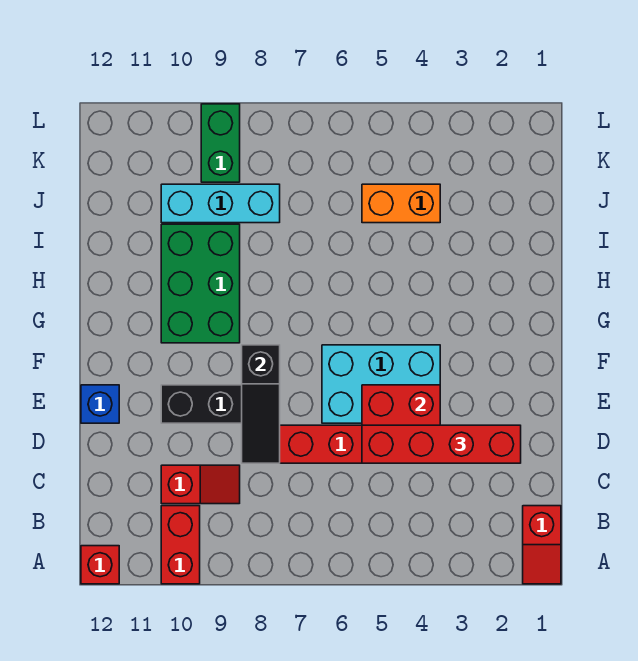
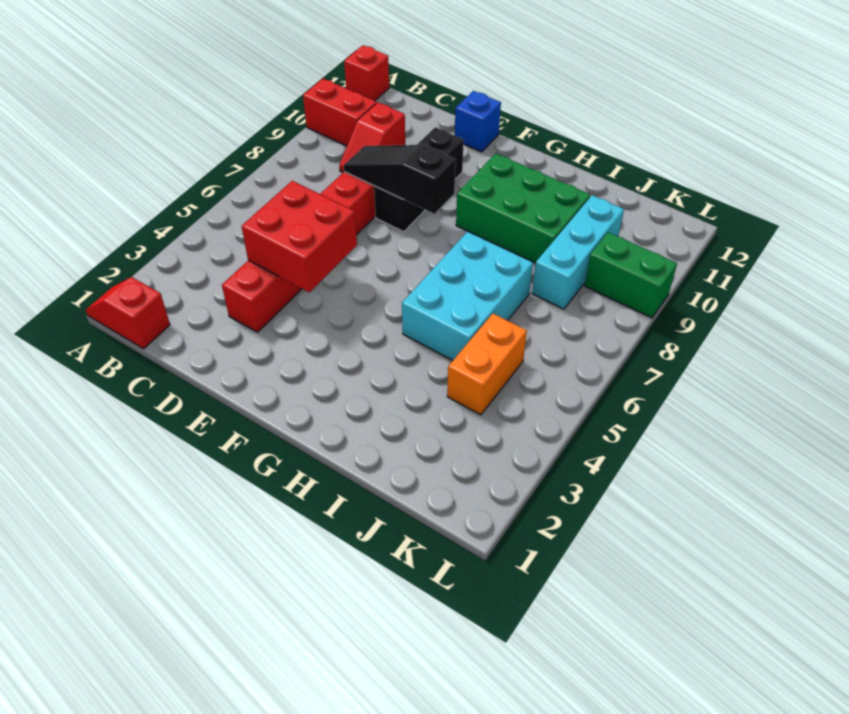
red 1x4 brick [362,425,521,463] -> none
cyan 2x3 brick [322,345,440,423] -> cyan 2x3 brick moved to [402,231,533,360]

